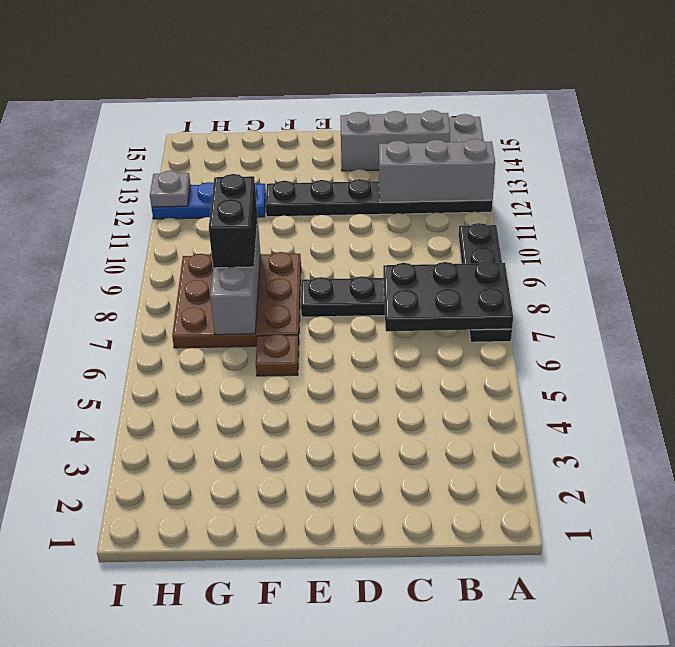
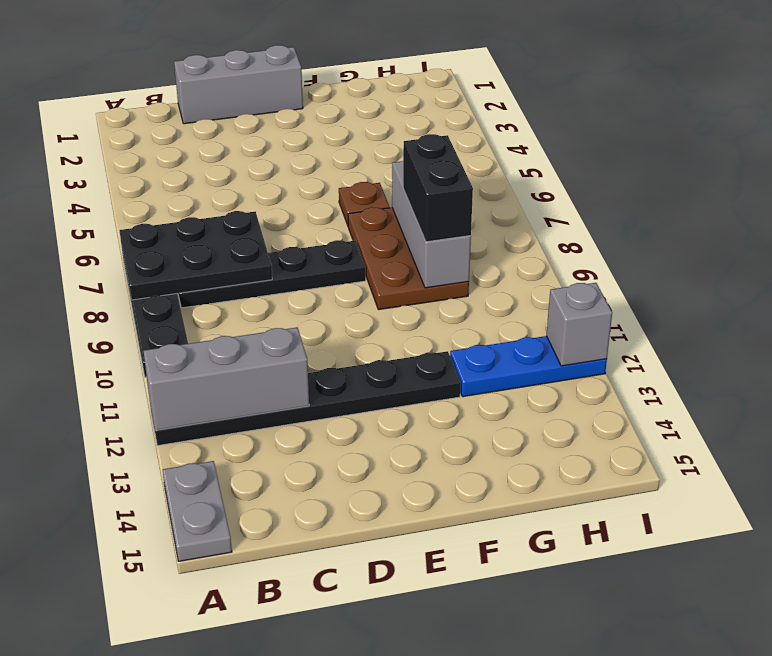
grey 1x3 brick [341,110,450,171] -> grey 1x3 brick moved to [174,45,303,124]
brown 3x3 plate [172,252,301,348] -> brown 2x3 plate [348,207,469,310]
grey 1x1 plate [150,171,190,207] -> grey 1x1 brick [546,283,612,366]

